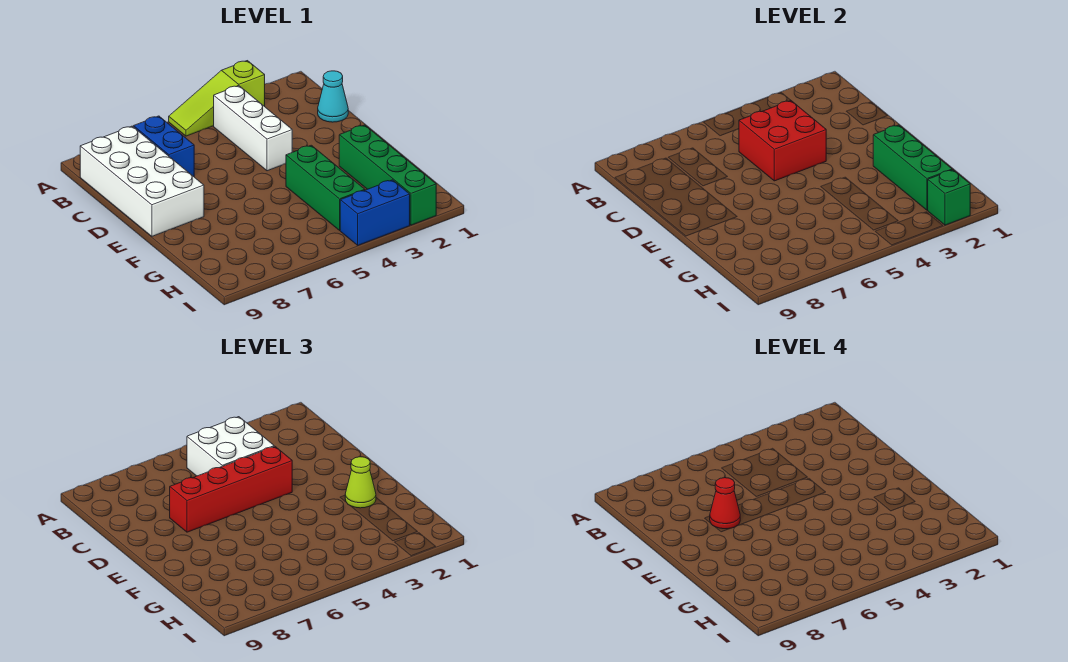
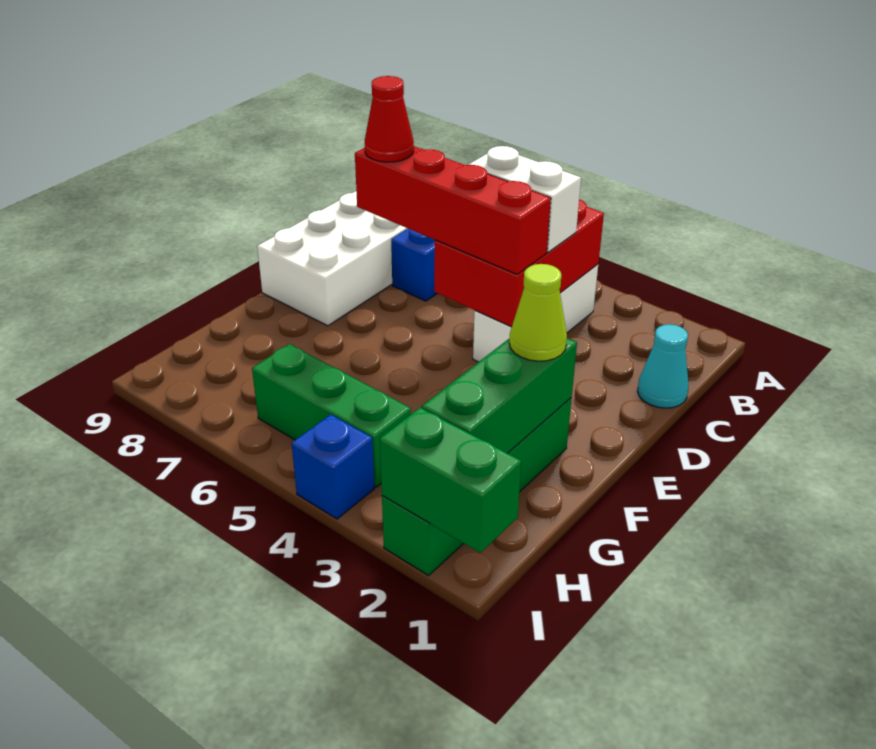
lime 1x3 slope [169,61,265,136] -> none
white 2x2 brick [187,417,274,476] -> white 1x2 brick [468,146,581,252]
red 2x2 brick [739,101,826,181] -> red 2x3 brick [434,199,604,327]
green 1x3 brick [286,145,365,230] -> green 1x3 brick turned to [252,344,411,487]
green 1x1 brick [928,170,970,225] -> green 1x2 brick [380,408,521,553]
blue 1x2 brick [340,180,410,245] -> blue 1x1 brick [292,415,374,519]

